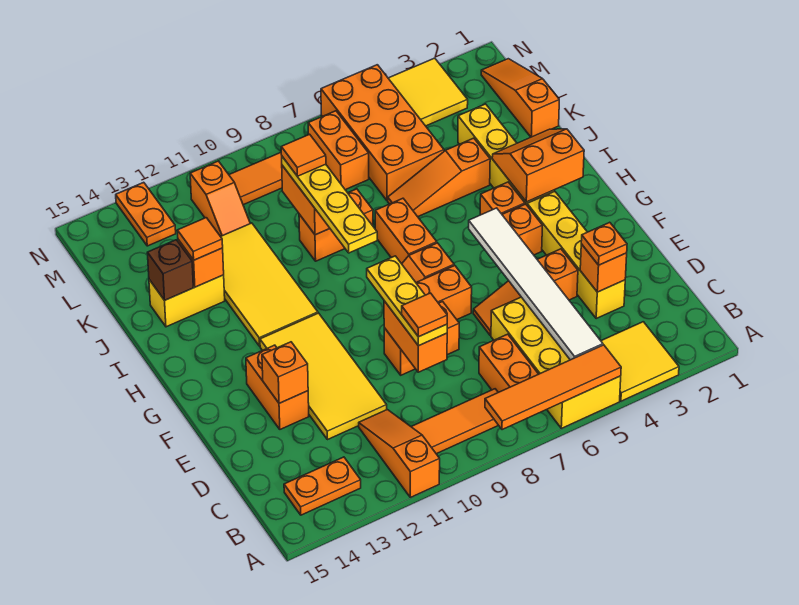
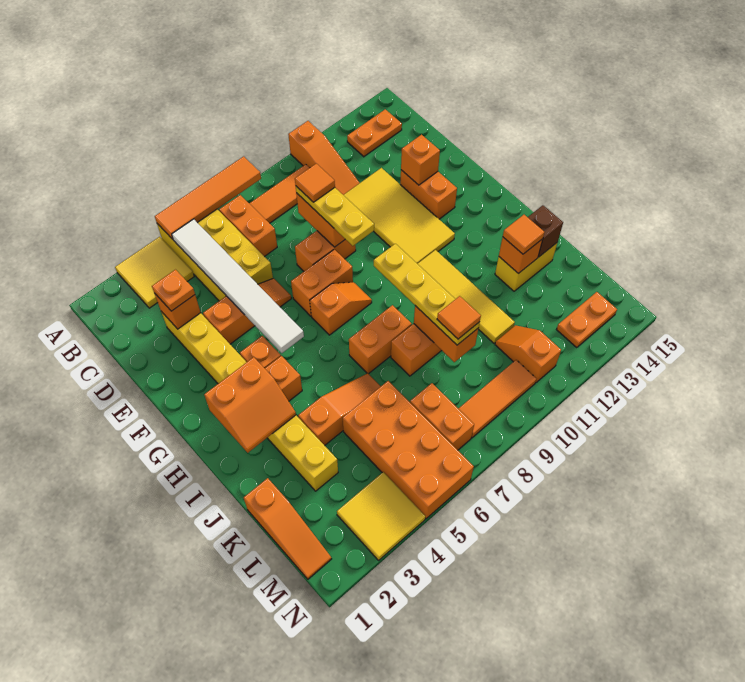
orange 1x2 brick [375,198,437,264] -> orange 1x2 brick turned to [349,305,412,374]
yellow 2x4 tile [221,223,318,346] -> yellow 1x4 tile [418,250,515,343]
orange 1x2 plate [116,182,176,246] -> orange 1x2 plate turned to [557,292,617,348]

